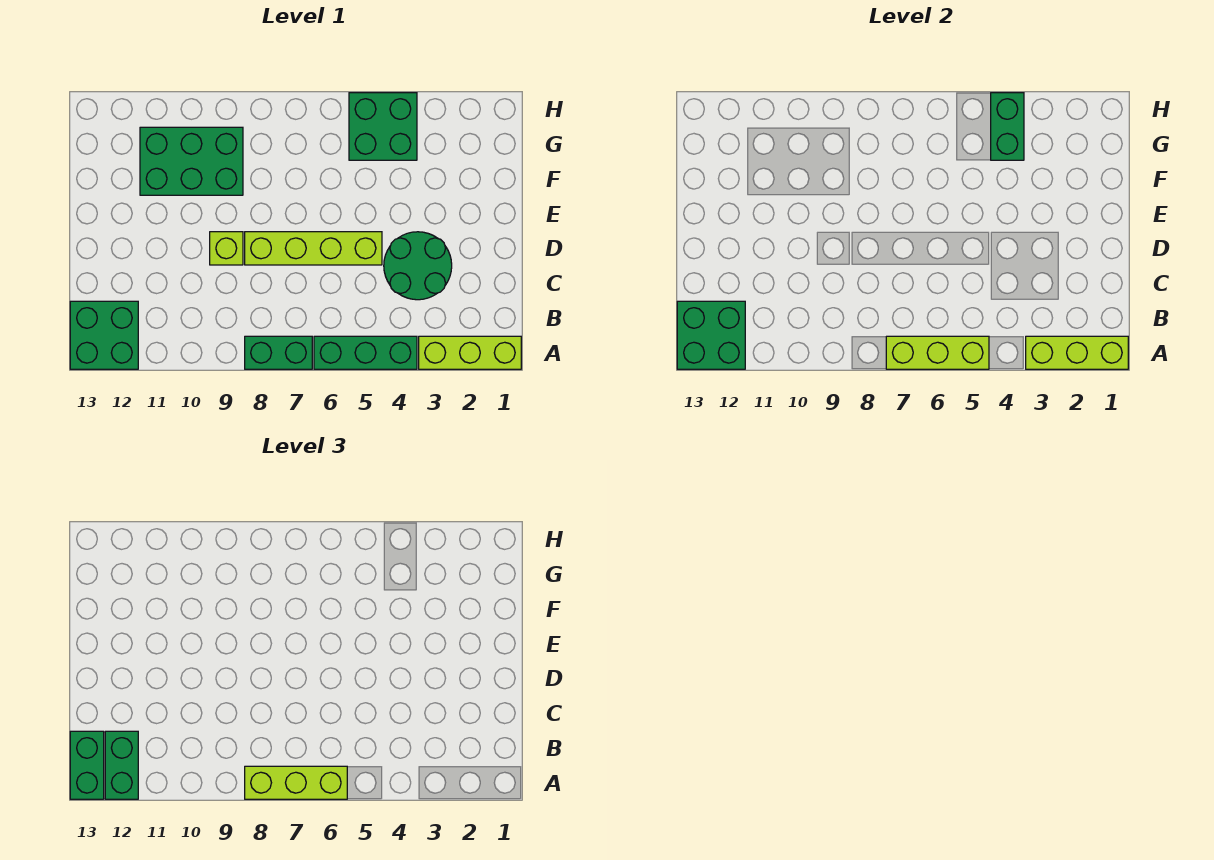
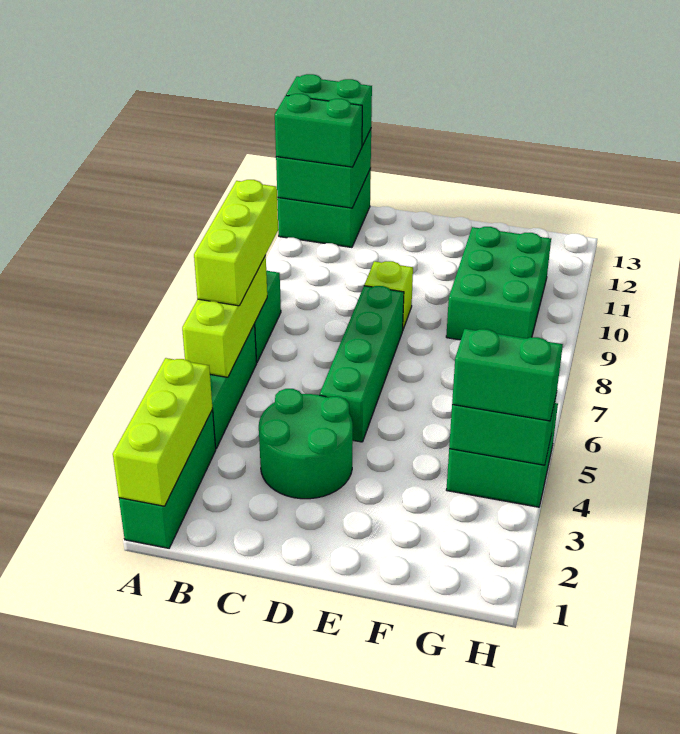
lime 1x3 brick [419,336,521,369] -> green 1x3 brick [119,410,216,548]
lime 1x4 brick [245,232,382,265] -> green 1x4 brick [320,286,404,442]
none -> green 1x2 brick [452,329,563,421]

